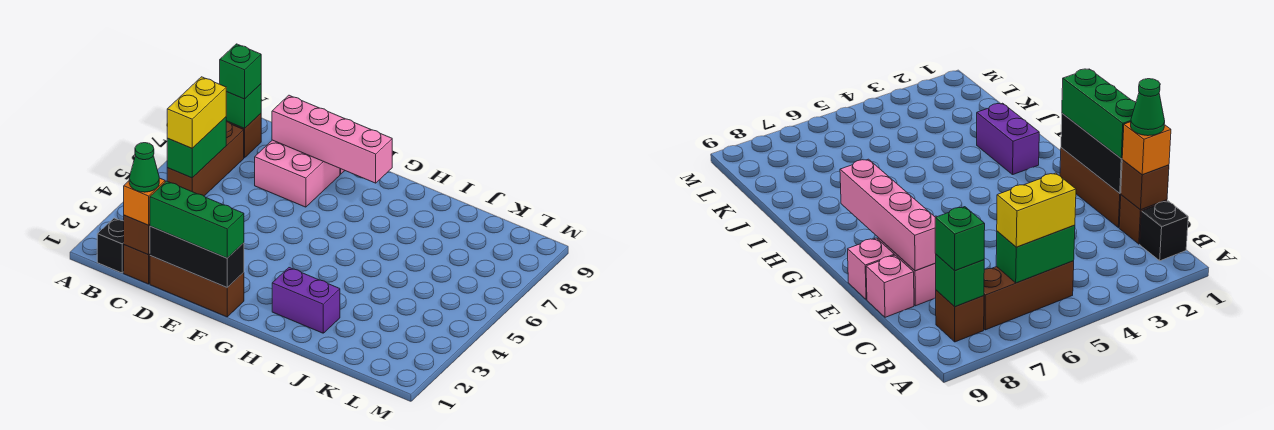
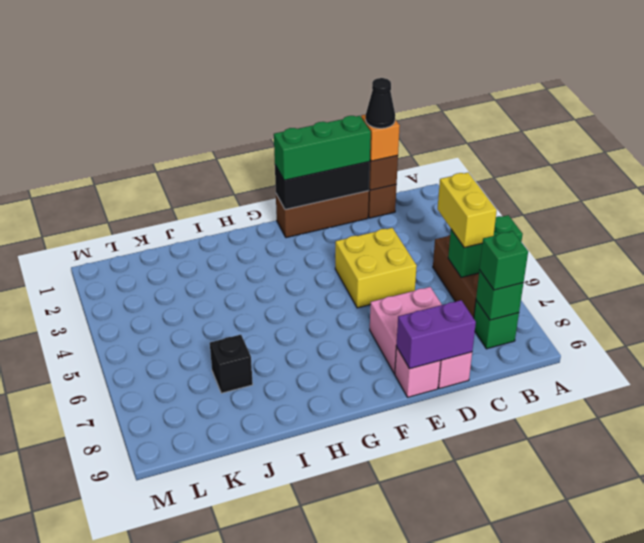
black 1x1 brick [97,218,124,273] -> black 1x1 brick moved to [210,335,253,393]
green 1x2 brick [167,117,227,178] -> green 1x2 brick turned to [448,215,523,277]
brown 1x1 brick [227,114,261,158] -> green 1x1 brick [474,300,519,349]
green 1x1 cone [129,143,159,192] -> black 1x1 cone [366,78,395,128]
none -> yellow 2x2 brick [335,228,417,308]
pink 1x4 brick [272,95,392,183] -> none
purple 1x2 brick [272,268,340,333] -> purple 1x2 brick moved to [396,300,476,369]

